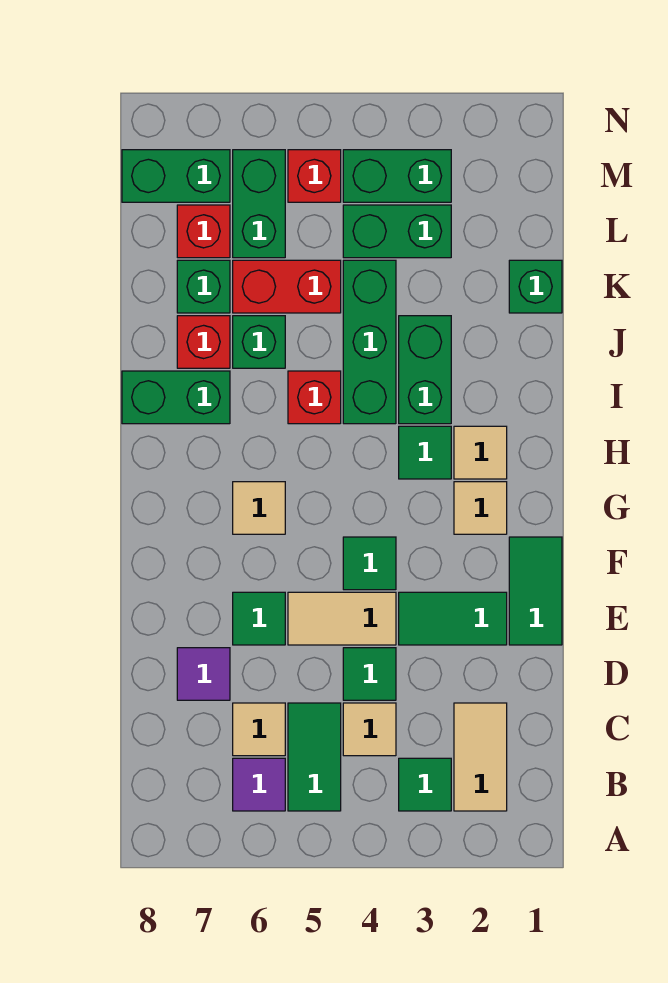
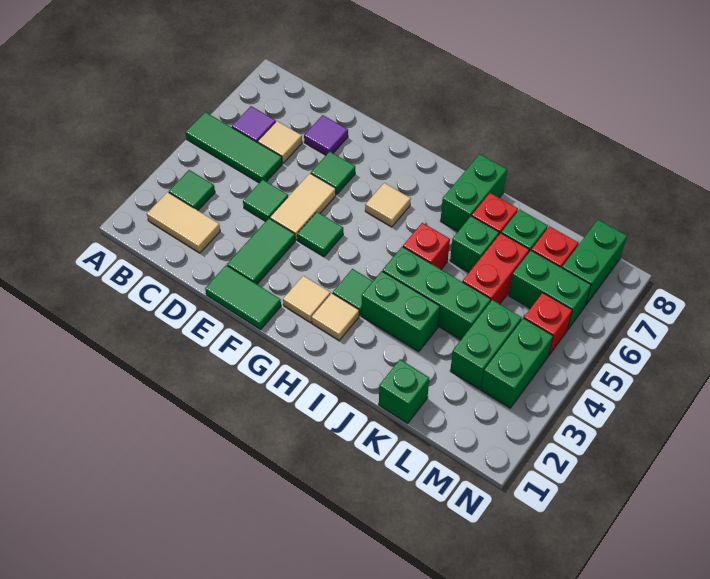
green 1x2 tile [288,703,341,811] -> green 1x3 tile [186,112,282,183]
tan 1x1 tile [343,703,396,756] -> none

